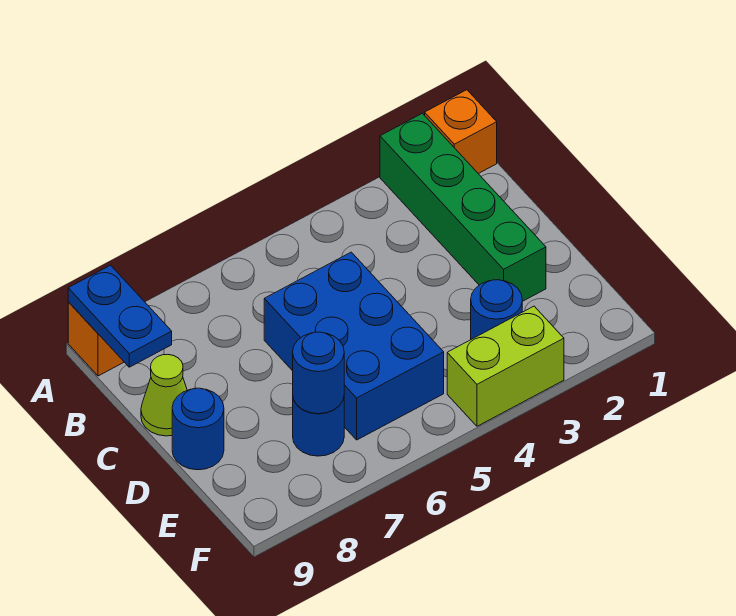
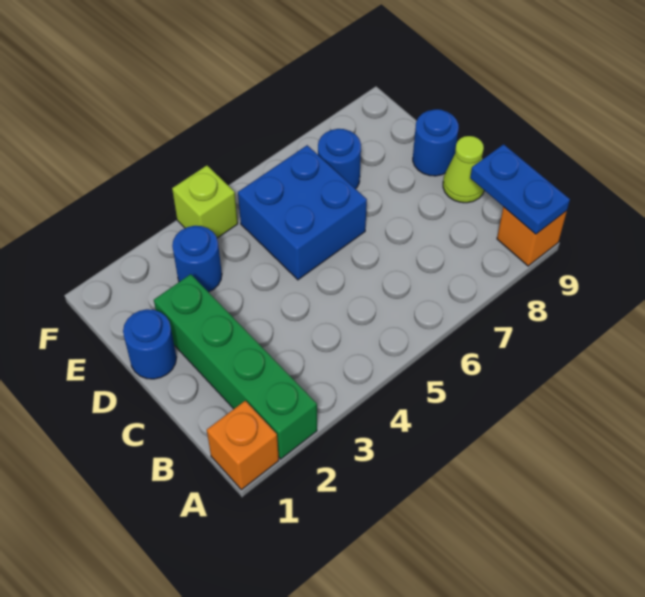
blue 2x3 brick [264,252,444,440] -> blue 2x2 brick [238,145,367,280]
blue 1x1 round brick [293,332,344,414] -> blue 1x1 round brick moved to [123,309,176,379]
lime 1x2 brick [447,306,564,426] -> lime 1x1 brick [172,166,238,238]

